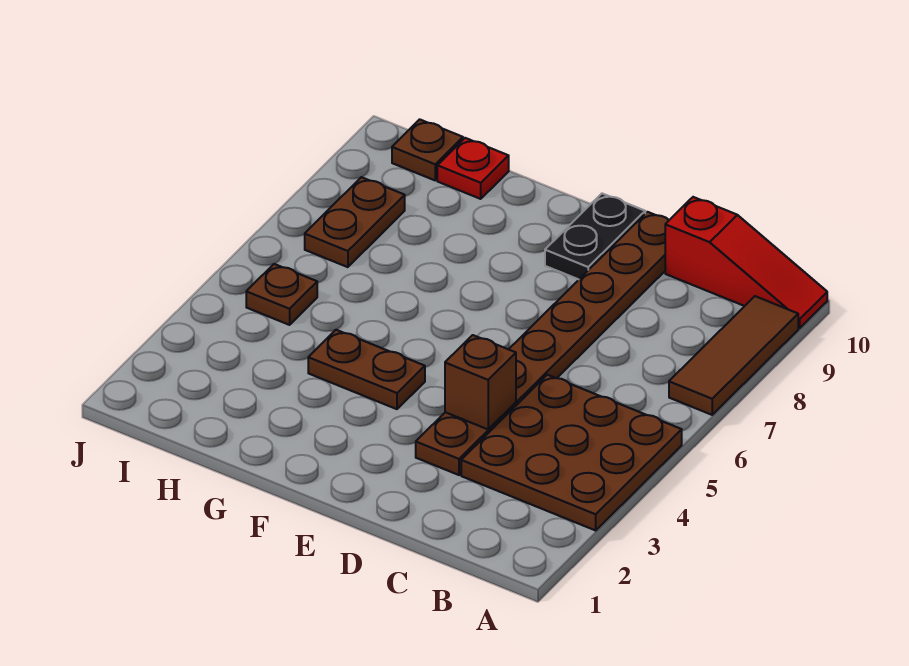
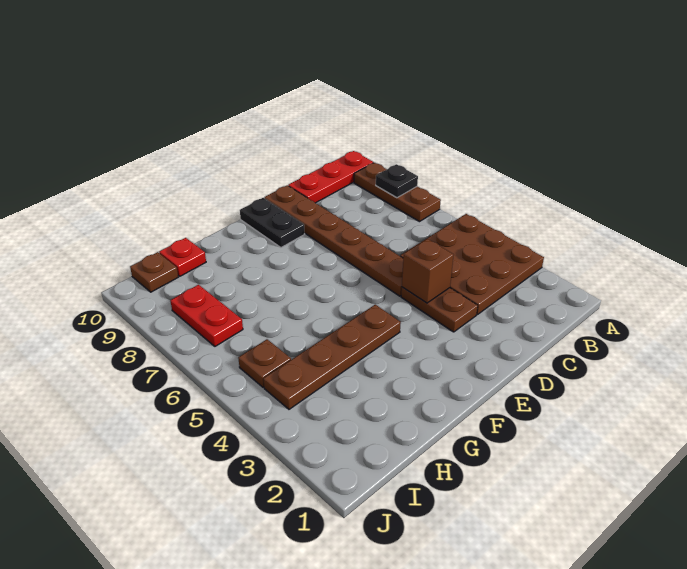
brown 1x3 tile [669,296,798,415] -> brown 1x3 plate [354,163,441,222]
none -> black 1x1 plate [376,164,418,198]
red 1x3 slope [665,197,827,328] -> red 1x3 plate [288,151,373,203]
brown 1x2 plate [308,330,425,409] -> brown 1x4 plate [263,305,401,409]
brown 1x2 plate [305,177,405,267] -> red 1x2 plate [170,285,243,346]

